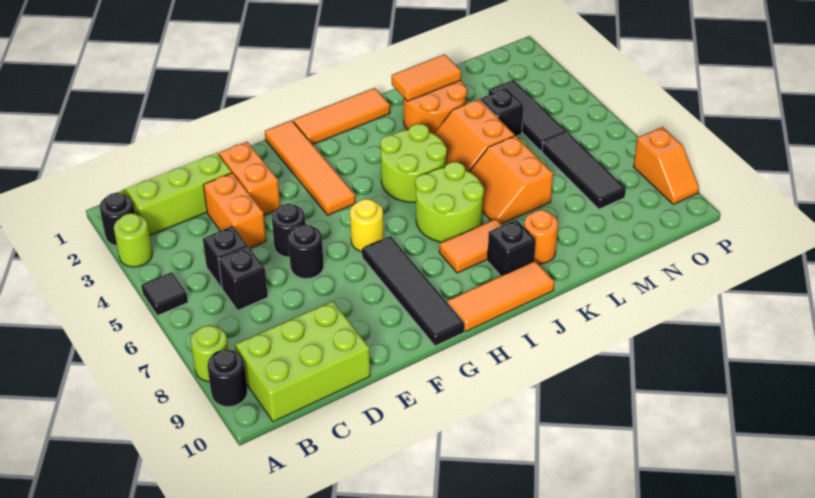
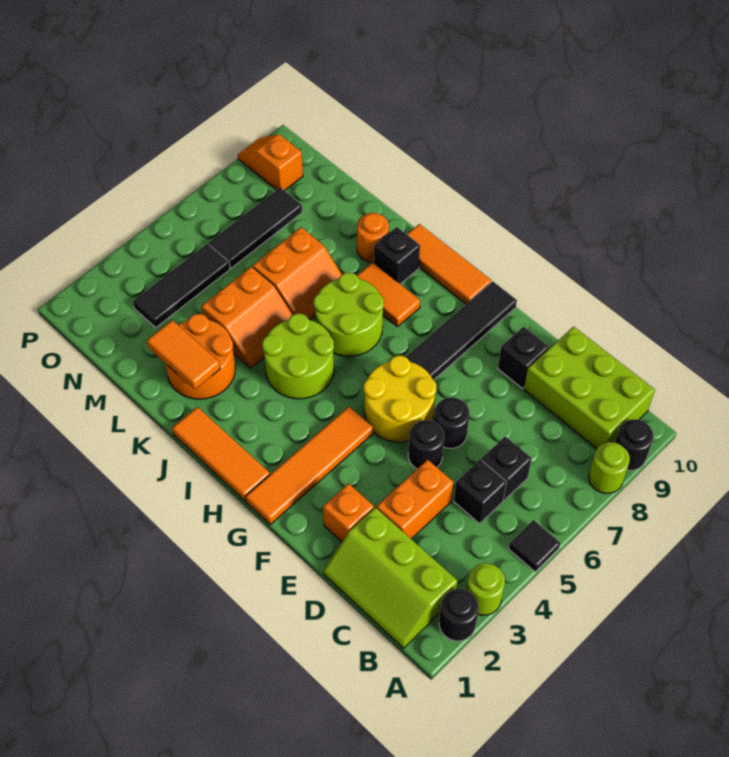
orange 1x2 brick [219,142,280,215] -> orange 1x1 brick [323,484,374,542]
yellow 1x1 round brick [350,199,384,252] -> yellow 2x2 round brick [364,356,436,442]
black 1x1 brick [481,88,523,136] -> black 1x1 brick moved to [498,327,549,389]
orange 1x2 slope [634,127,699,204] -> orange 1x2 slope turned to [238,134,303,191]

